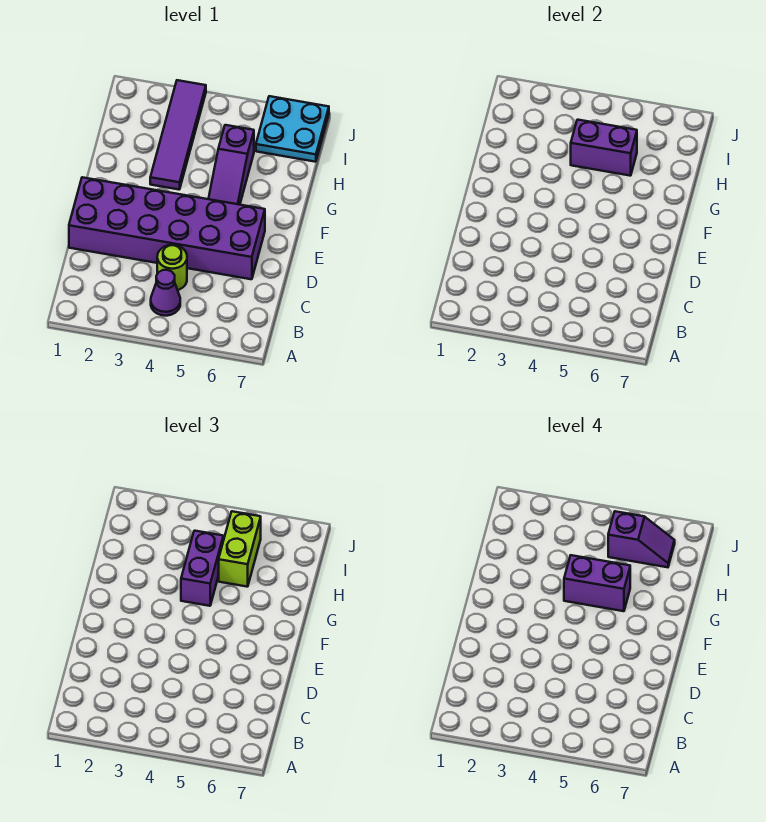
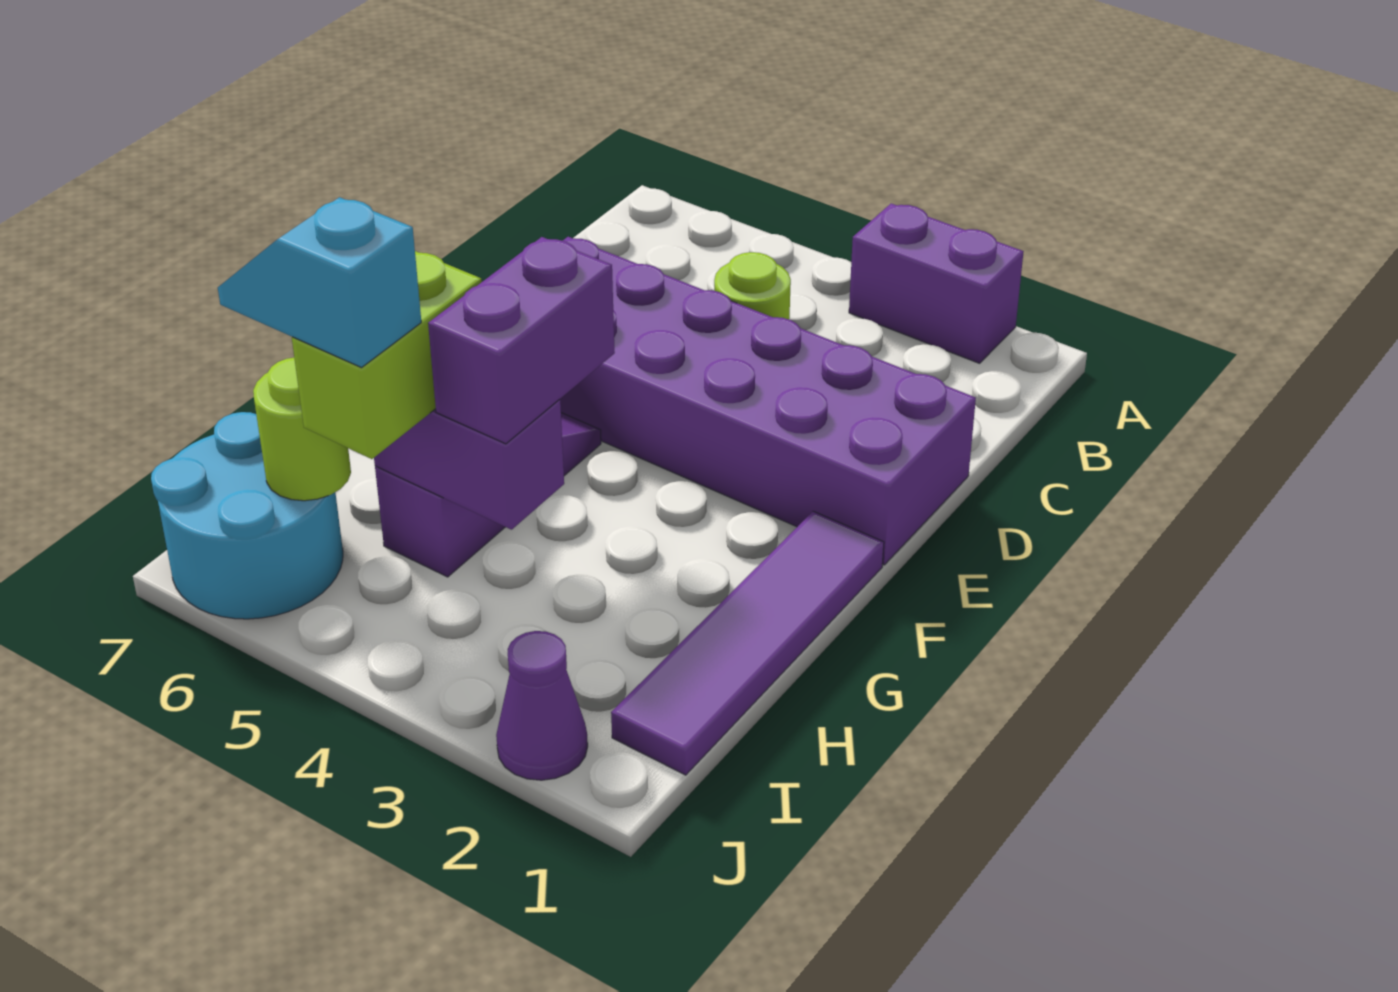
purple 1x1 cone [151,270,180,316] -> purple 1x1 cone moved to [496,631,588,780]
purple 1x4 tile [150,80,206,190] -> purple 1x4 tile moved to [611,511,884,775]
purple 1x2 brick [564,555,630,611] -> purple 1x2 brick moved to [849,203,1024,363]
purple 1x2 slope [608,511,675,567] -> cyan 1x2 slope [218,197,421,368]
cyan 2x2 plate [256,96,329,162] -> cyan 2x2 round brick [151,412,343,619]
none -> lime 1x1 round brick [253,358,351,501]

